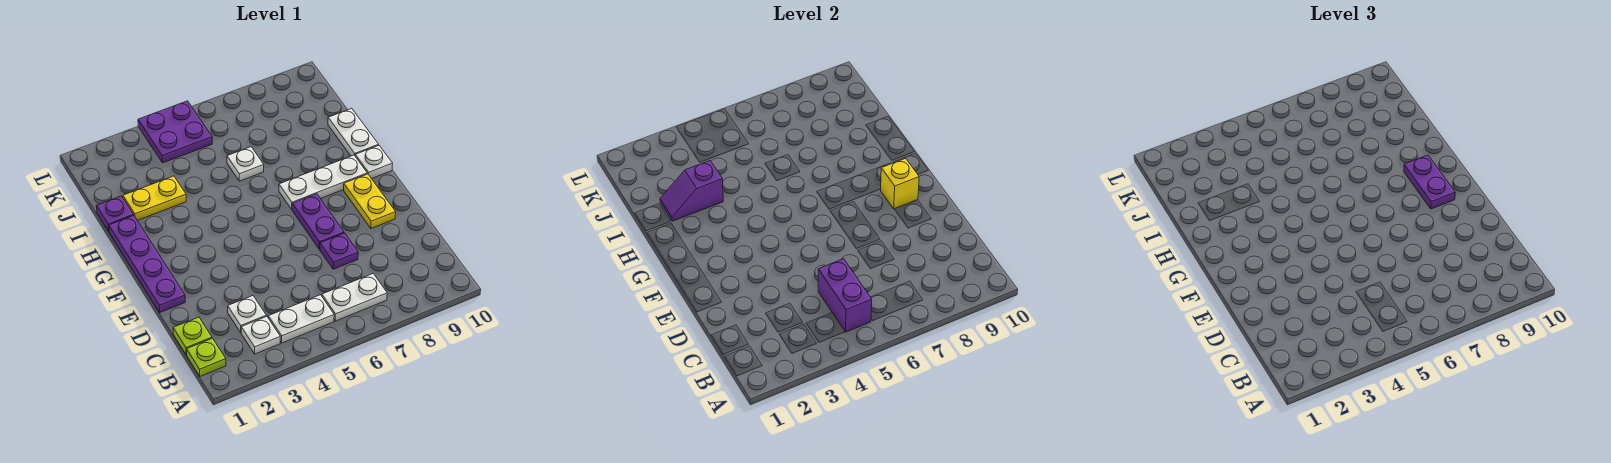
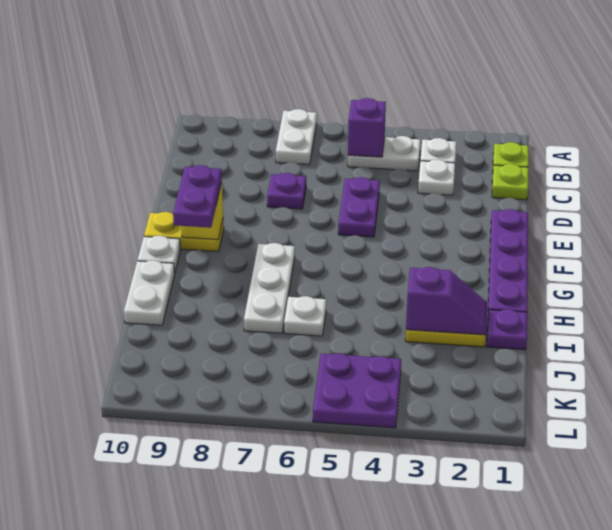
purple 1x2 brick [818,259,872,332] -> purple 1x1 brick [348,98,386,157]
white 1x2 plate [322,274,387,321] -> white 1x2 plate turned to [276,109,317,165]
purple 1x2 plate [292,194,344,249] -> purple 1x2 plate moved to [338,177,380,237]
yellow 1x2 plate [344,174,396,228] -> yellow 1x2 plate turned to [144,212,224,251]
white 1x3 plate [279,155,367,209] -> white 1x3 plate turned to [244,243,295,333]

